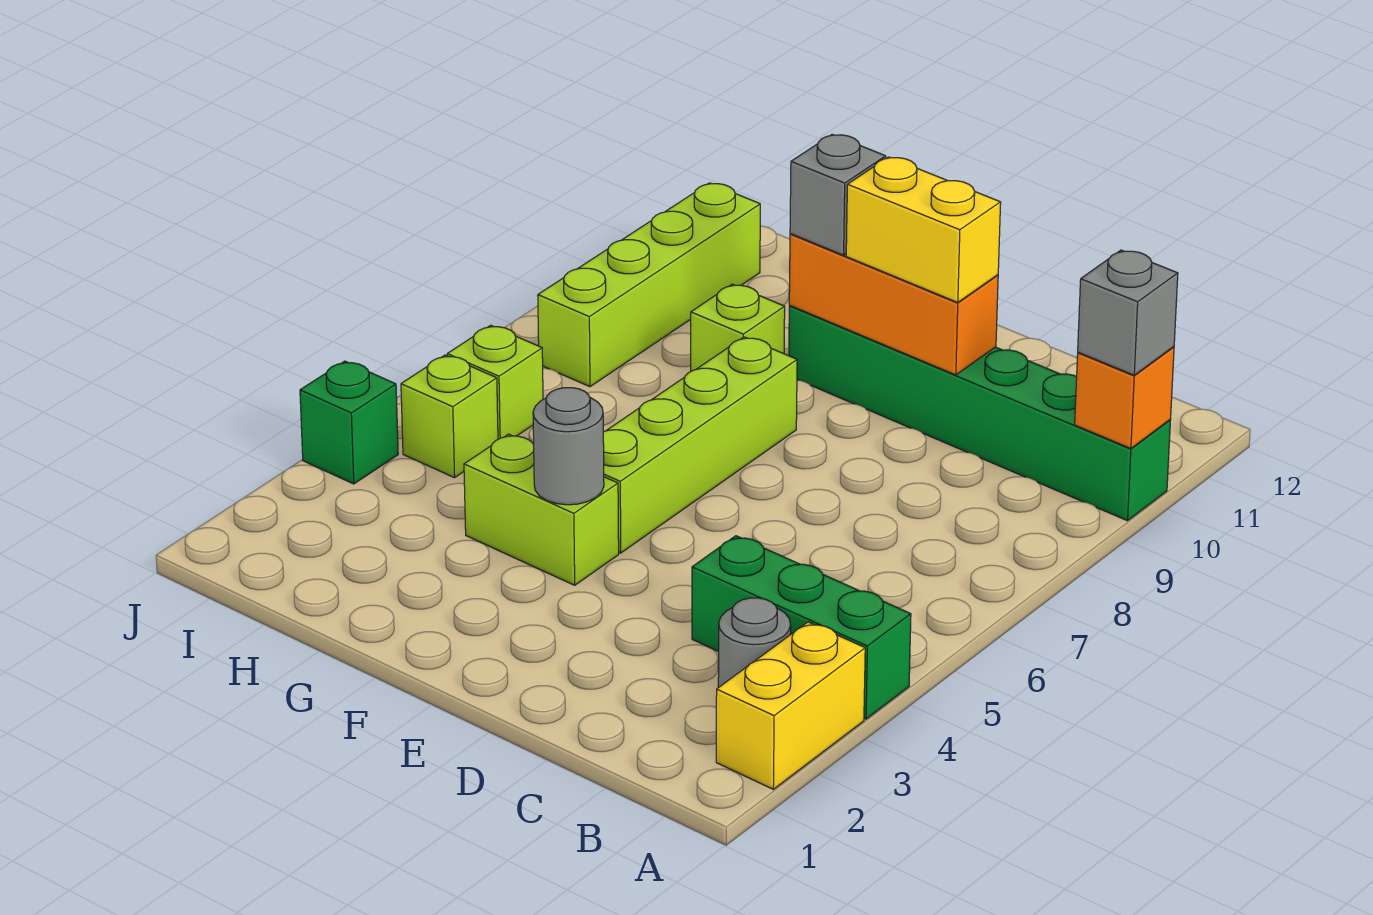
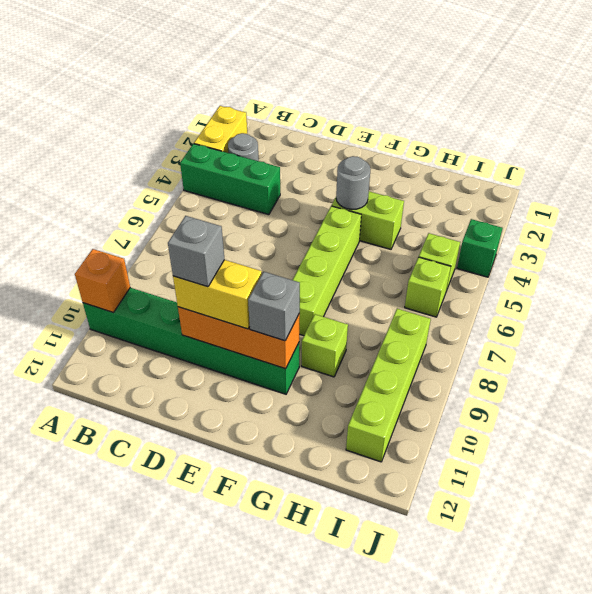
grey 1x1 brick [1078,250,1178,375] -> grey 1x1 brick moved to [168,216,225,287]

